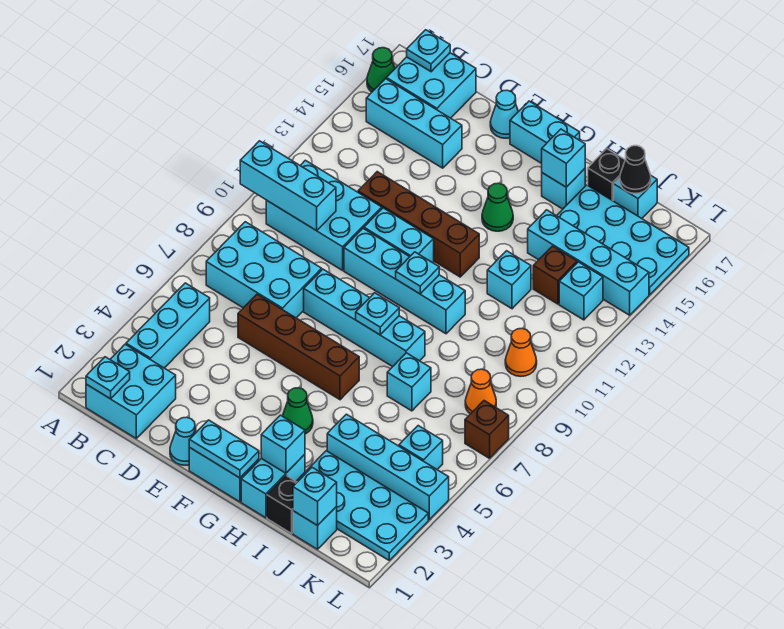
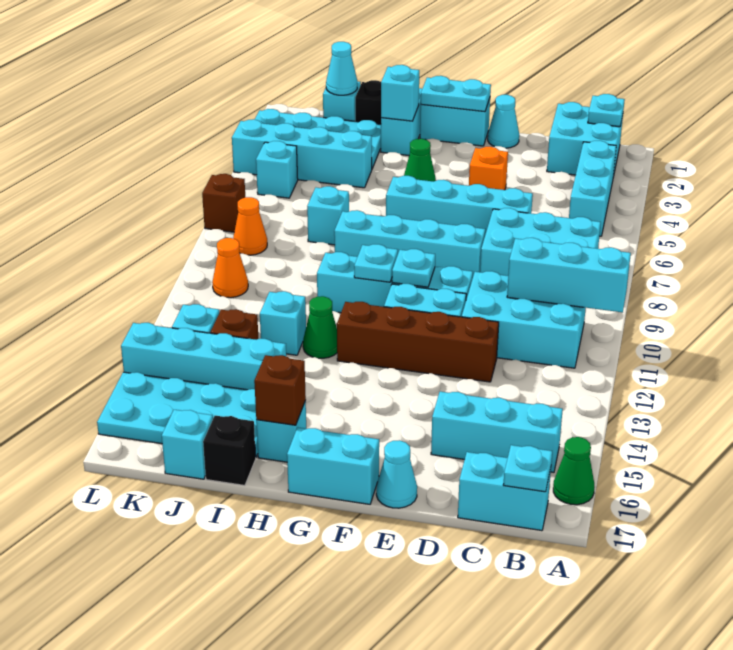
cyan 2x2 brick [386,53,476,118] -> cyan 1x2 brick [458,452,551,531]
brown 1x4 brick [238,294,359,400] -> cyan 1x4 brick [386,176,533,235]
none -> orange 1x1 brick [469,147,508,190]
cyan 1x1 plate [356,293,399,335] -> cyan 1x1 plate moved to [392,249,435,287]
green 1x1 cone [482,183,513,231] -> green 1x1 cone moved to [303,296,337,358]
cyan 1x1 brick [542,129,585,187] -> brown 1x1 brick [254,355,306,425]
cyan 1x1 brick [293,467,337,525] -> cyan 1x1 cone [326,42,357,95]
black 1x1 cone [620,146,651,193] -> none

